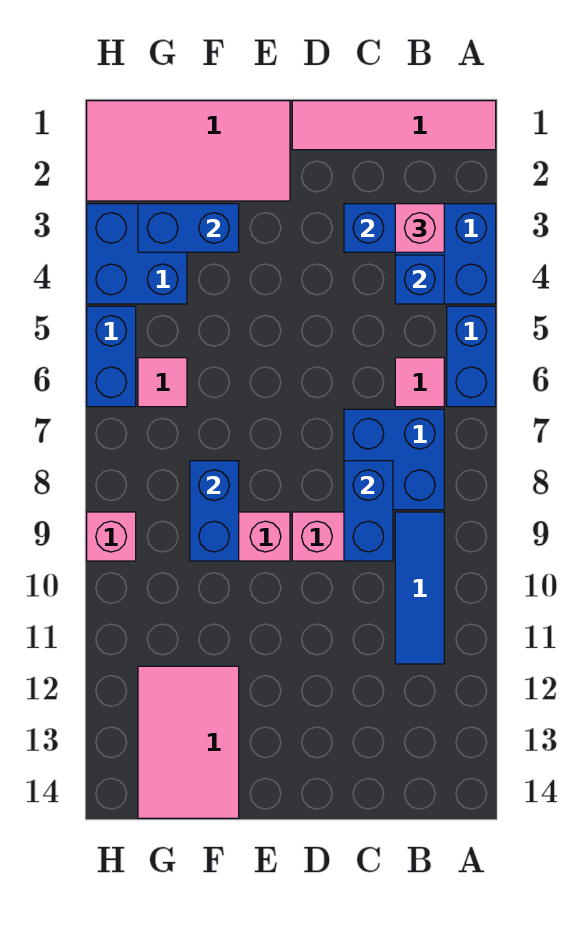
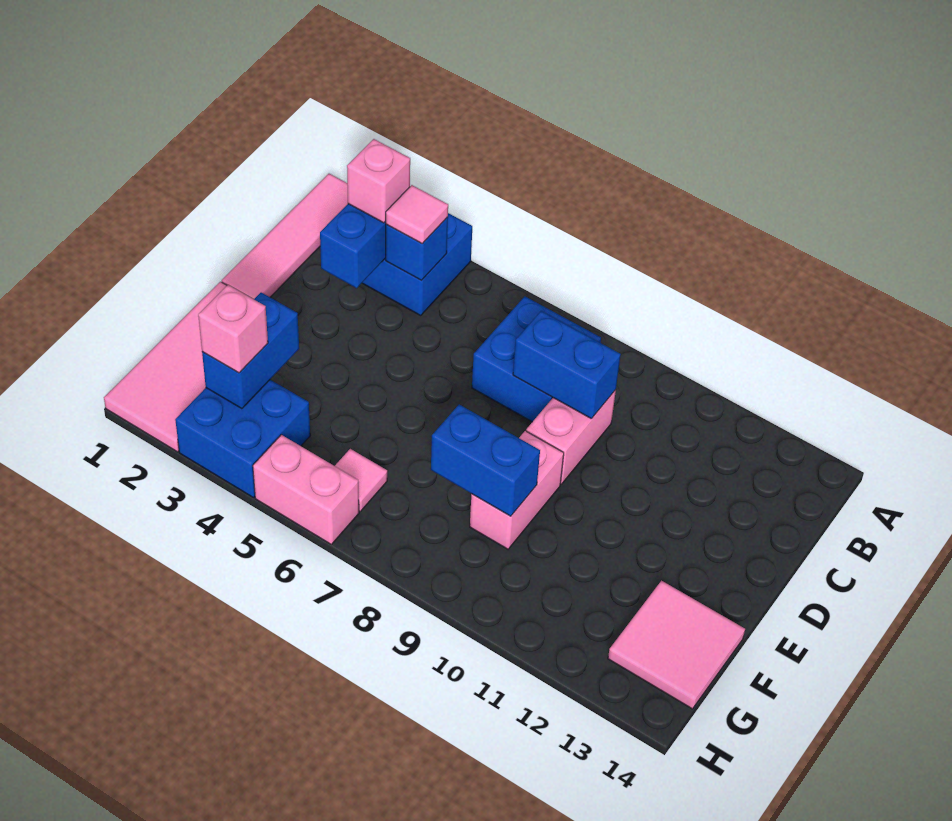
blue 1x2 brick [447,306,496,407] -> none
pink 1x1 tile [395,358,444,407] -> pink 1x1 tile moved to [385,185,448,244]
blue 1x3 tile [395,512,444,664] -> none
pink 2x3 tile [138,666,239,818] -> pink 2x2 tile [608,581,745,709]
blue 1x2 brick [87,306,136,407] -> pink 1x2 brick [253,435,359,544]
pink 1x1 brick [87,512,136,561] -> pink 1x1 brick moved to [198,285,268,373]

